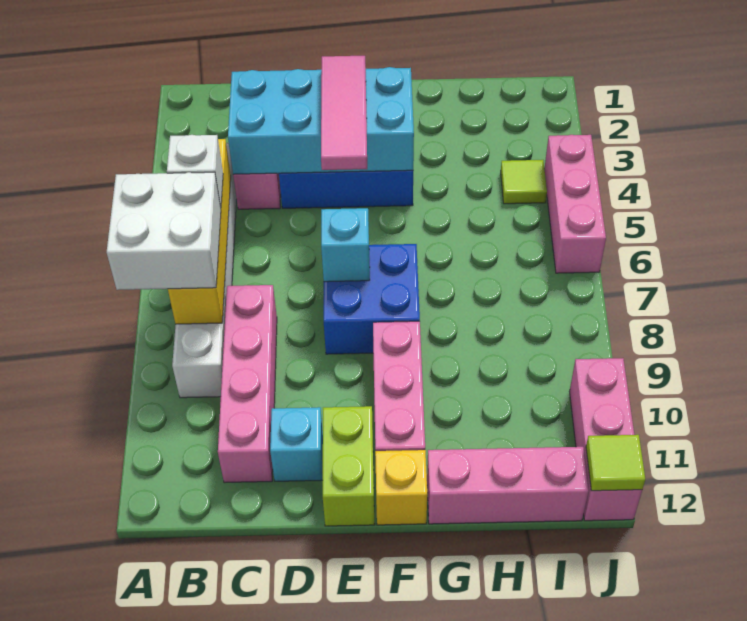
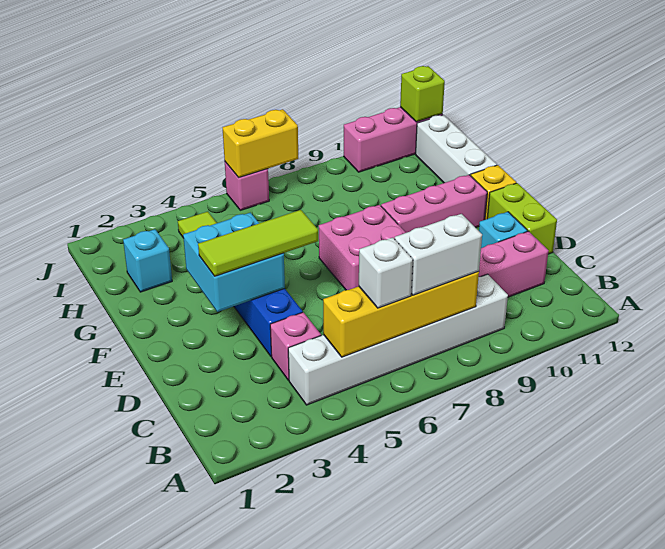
white 2x2 brick [107,172,221,290] -> white 1x2 brick [395,214,482,295]
cyan 2x4 brick [228,67,414,174] -> cyan 2x2 brick [183,213,285,312]
pink 1x3 tile [321,56,367,170] -> lime 1x3 tile [198,210,318,276]
blue 2x2 brick [324,244,420,354] -> pink 2x2 brick [319,205,406,290]
cyan 1x1 brick [321,208,370,282] -> cyan 1x1 brick moved to [123,229,172,292]
lime 1x2 brick [323,406,375,526] -> lime 1x2 brick turned to [487,183,557,254]
pink 1x3 brick [427,447,589,524] -> white 1x3 brick [416,115,497,183]
pink 1x3 brick [544,135,606,273] -> pink 1x1 brick [225,162,269,210]
none -> yellow 1x2 brick [223,109,298,178]
lime 1x1 tile [586,435,645,491] -> lime 1x1 brick [400,66,445,122]

